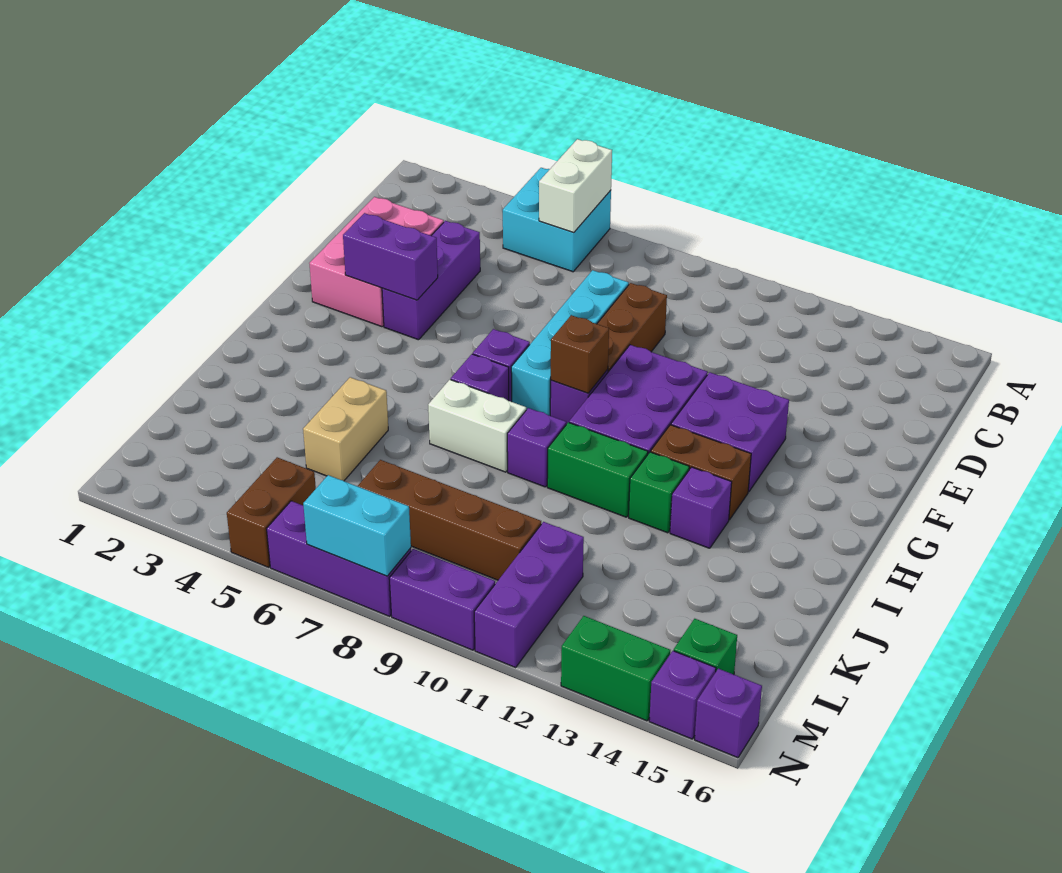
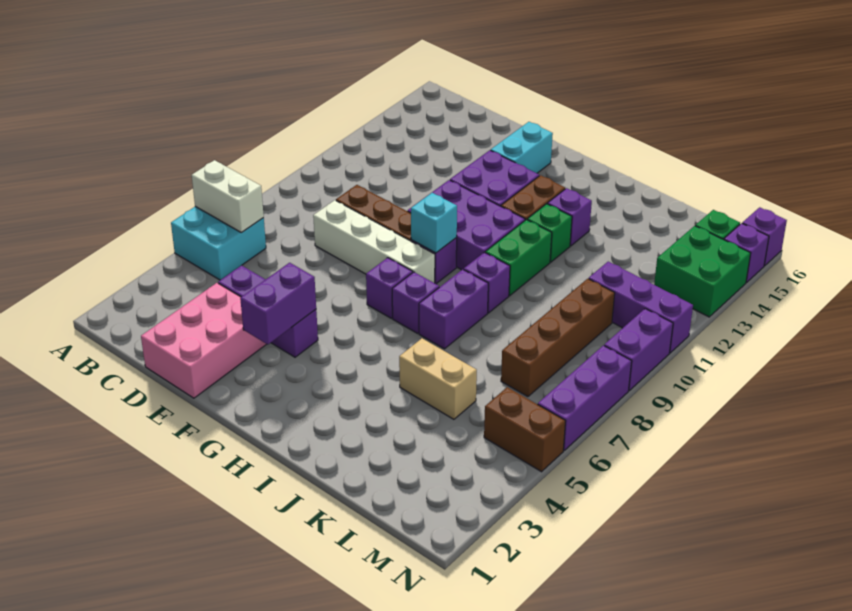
pink 2x3 brick [309,197,444,327] -> pink 2x3 brick turned to [141,283,266,398]
cyan 1x4 brick [511,270,629,416] -> white 1x4 brick [313,200,435,283]
brown 1x1 brick [551,315,609,393] -> cyan 1x1 brick [411,193,457,253]
white 1x2 brick [428,380,526,472] -> purple 1x2 brick [419,269,488,349]
cyan 1x2 brick [303,475,411,576] -> cyan 1x2 brick moved to [491,122,553,173]
green 1x2 brick [561,616,670,721] -> green 2x2 brick [654,226,751,317]

